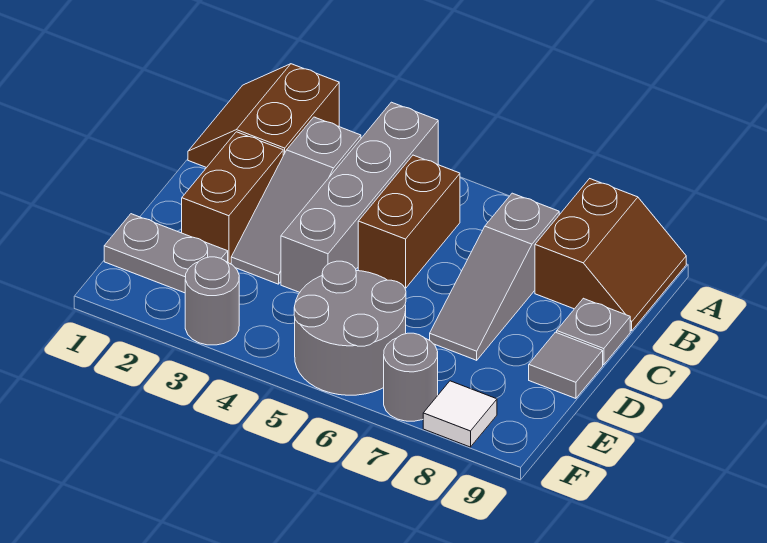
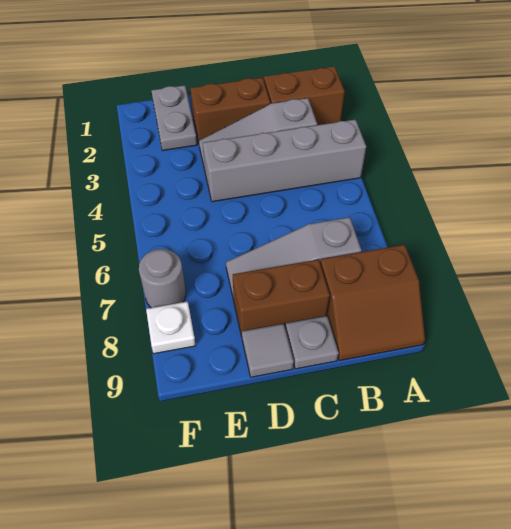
brown 1x2 brick [358,155,460,288] -> brown 1x2 brick moved to [233,259,330,337]
grey 2x2 round brick [294,261,406,395] -> none
grey 1x1 round brick [185,257,239,345] -> none
white 1x1 tile [423,381,497,447] -> white 1x1 plate [146,301,196,354]

